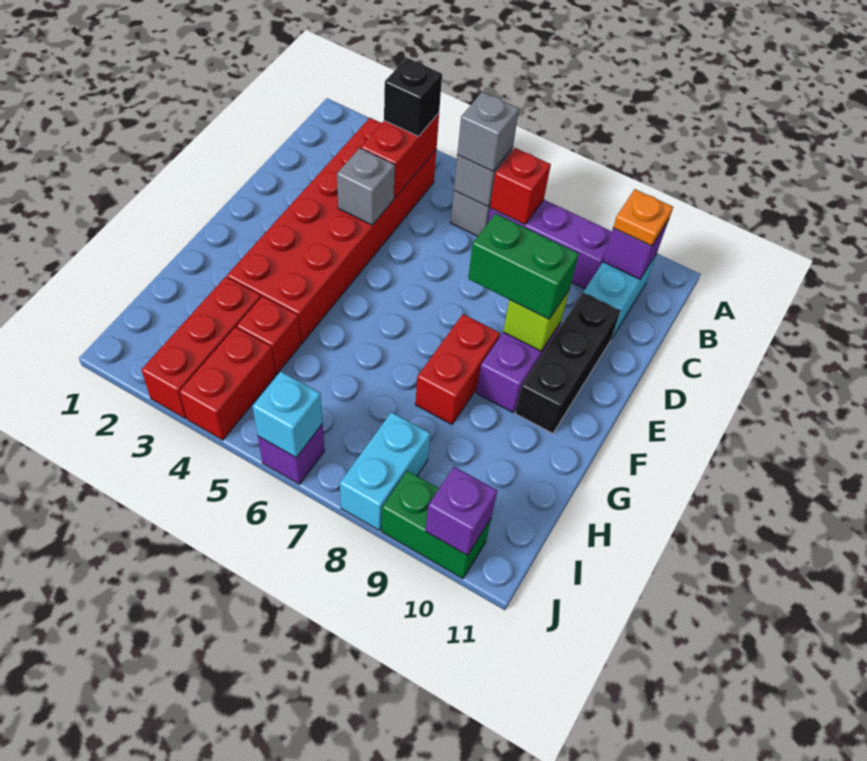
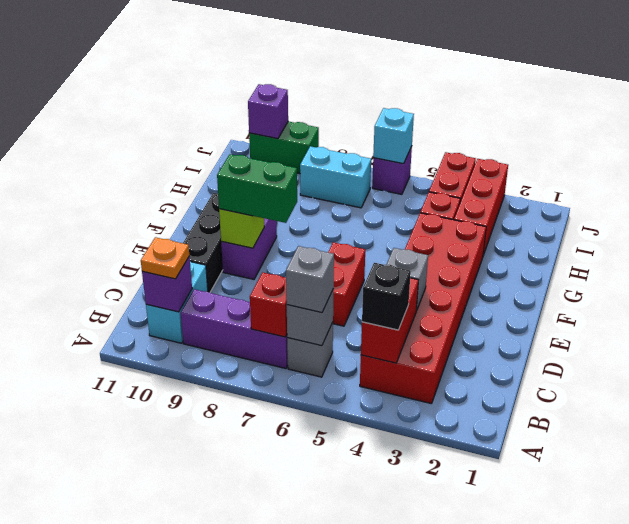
red 1x2 brick [415,314,500,424] -> red 1x2 brick moved to [328,242,365,326]
cyan 1x2 brick [340,412,430,531] -> cyan 1x2 brick turned to [300,146,371,208]

